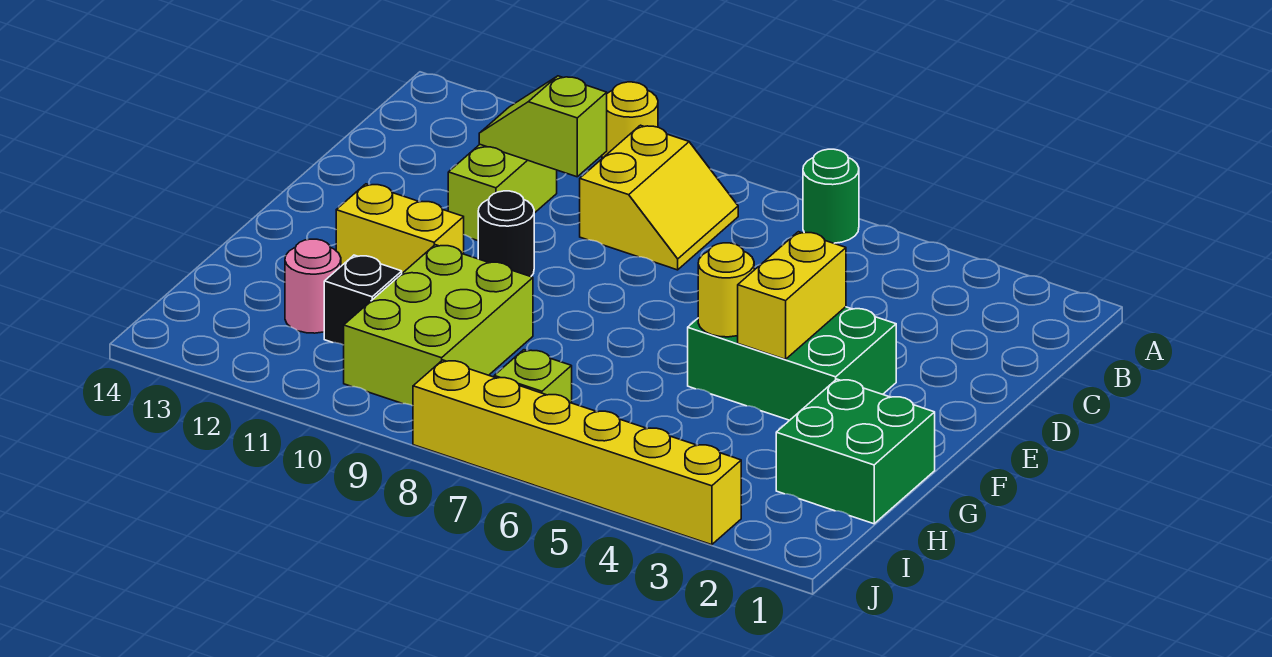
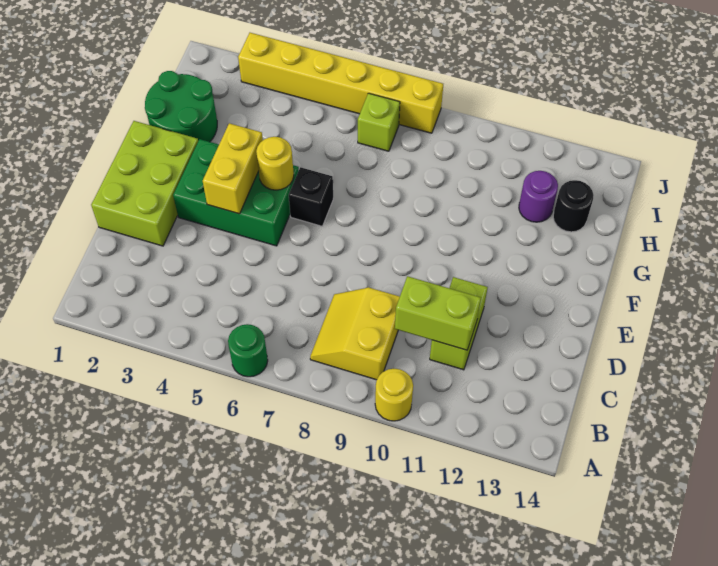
lime 1x2 slope [479,76,607,177] -> lime 1x2 brick [395,276,481,350]
black 1x1 round brick [478,191,534,277] -> black 1x1 round brick moved to [553,180,594,232]
yellow 1x2 brick [336,184,464,273] -> none
green 2x2 brick [776,379,935,524] -> green 2x2 round brick [145,71,217,142]
lime 2x3 brick [344,245,533,406] -> lime 2x3 brick moved to [91,121,198,246]
black 1x1 brick [324,255,402,345] -> black 1x1 brick moved to [289,167,333,226]
pink 1x1 round brick [285,239,341,333] -> purple 1x1 round brick [519,171,558,222]

